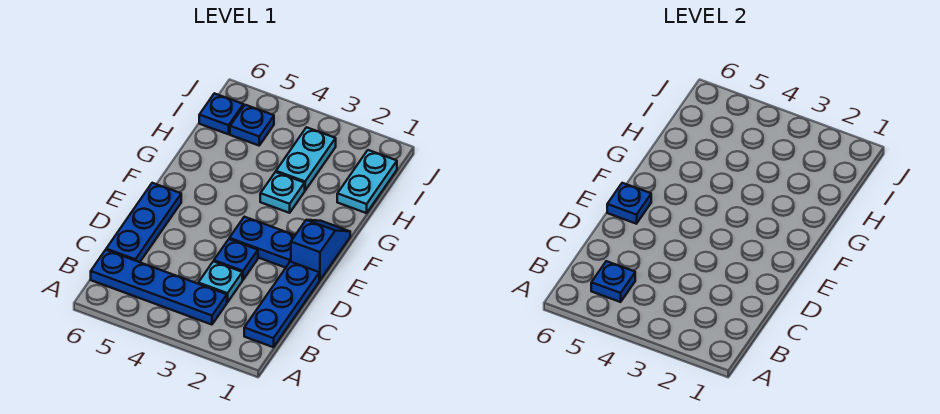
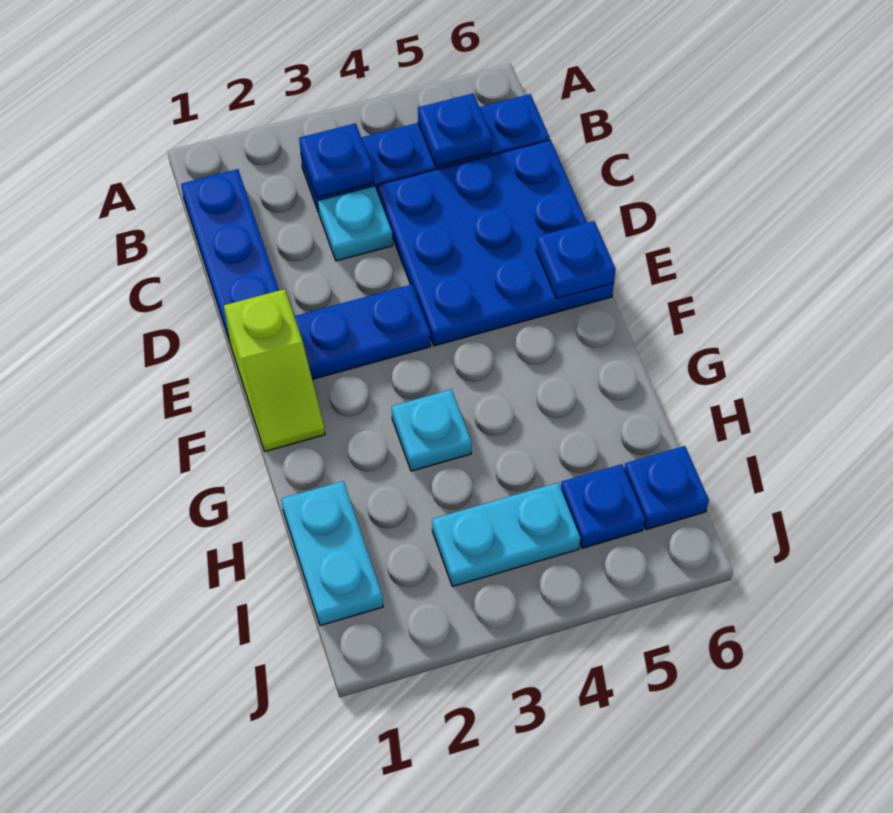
blue 1x3 plate [106,183,181,262] -> blue 3x3 plate [378,140,614,346]
blue 1x1 plate [214,239,258,280] -> blue 1x1 plate moved to [299,123,374,198]
blue 1x2 slope [291,220,350,280] -> lime 1x2 slope [224,289,325,451]
cyan 1x2 plate [276,127,336,190] -> cyan 1x2 plate turned to [432,483,580,587]

